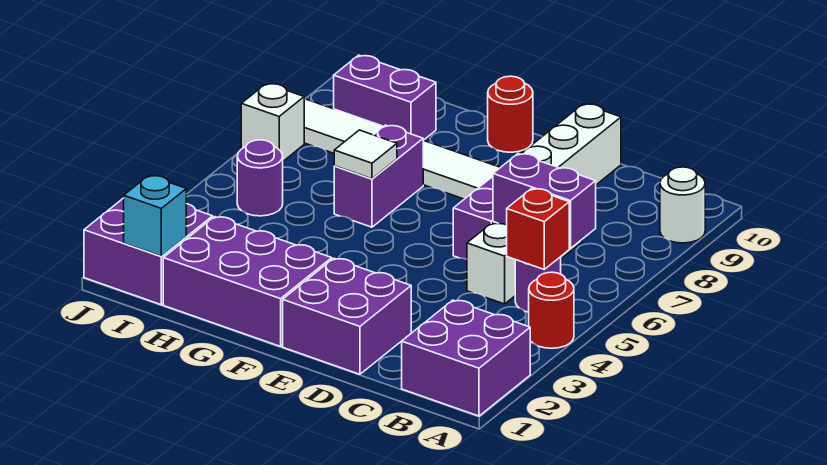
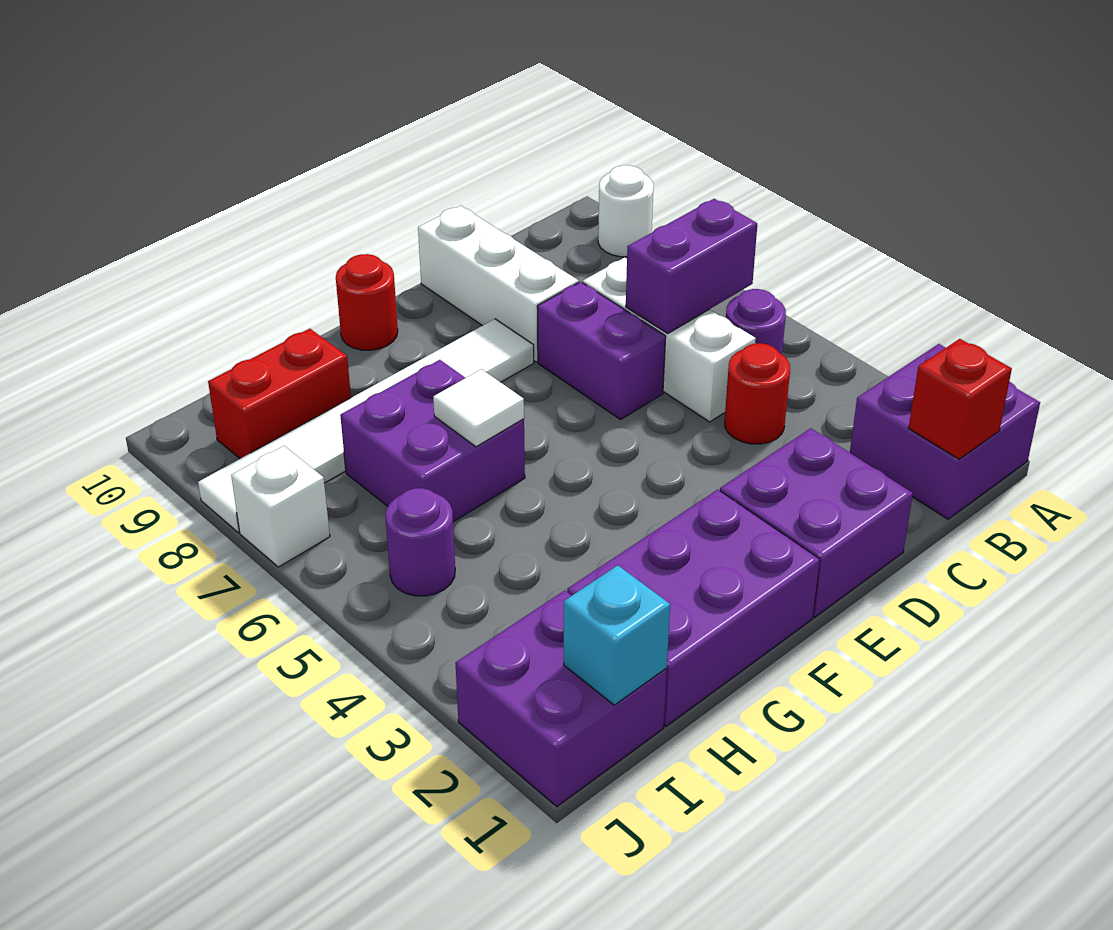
red 1x1 round brick [529,272,574,348] -> red 1x1 round brick moved to [725,343,790,444]
red 1x1 brick [507,189,569,269] -> red 1x1 brick moved to [909,339,1012,459]
purple 1x2 brick [334,125,423,227] -> purple 2x2 brick [340,360,525,522]
purple 1x2 brick [334,55,436,140] -> red 1x2 brick [208,329,351,459]

